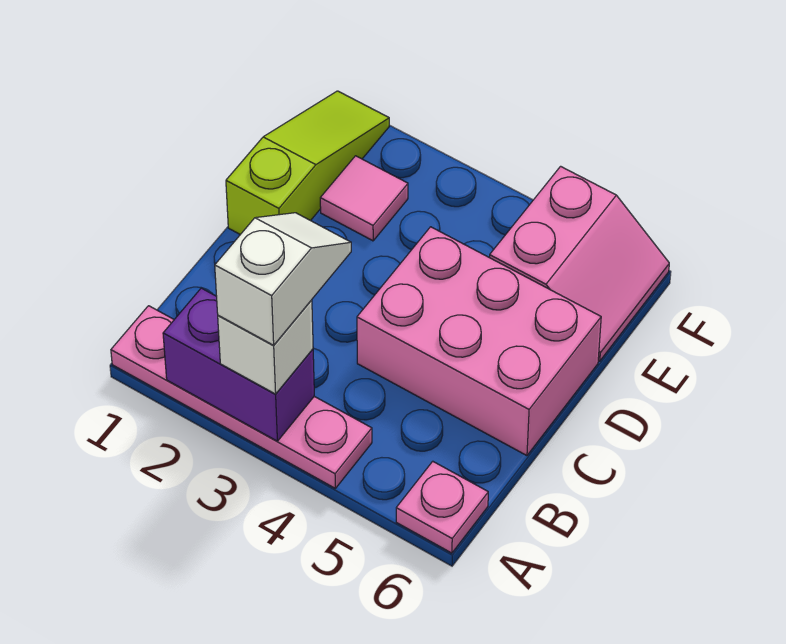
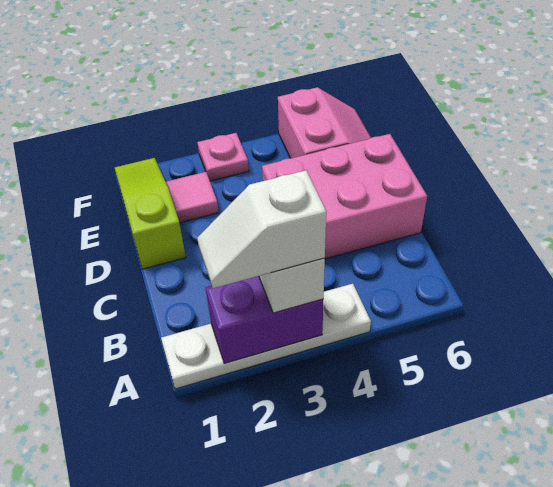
pink 1x4 plate [111,306,372,488] -> white 1x4 plate [161,284,371,389]
white 1x2 slope [215,213,351,345] -> white 1x2 slope turned to [197,170,326,288]
pink 1x1 plate [396,461,488,553] -> pink 1x1 plate moved to [197,133,249,181]

